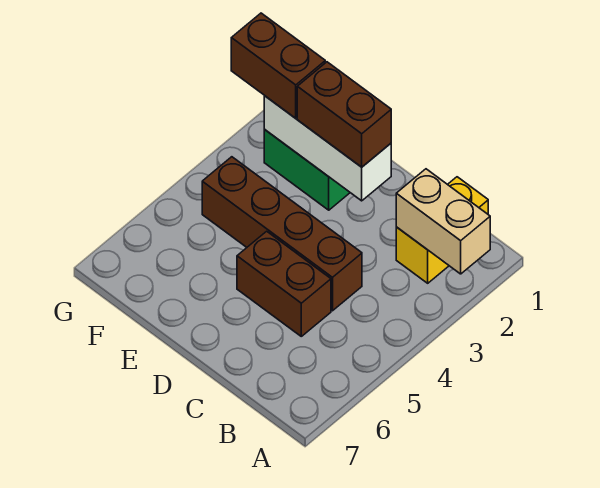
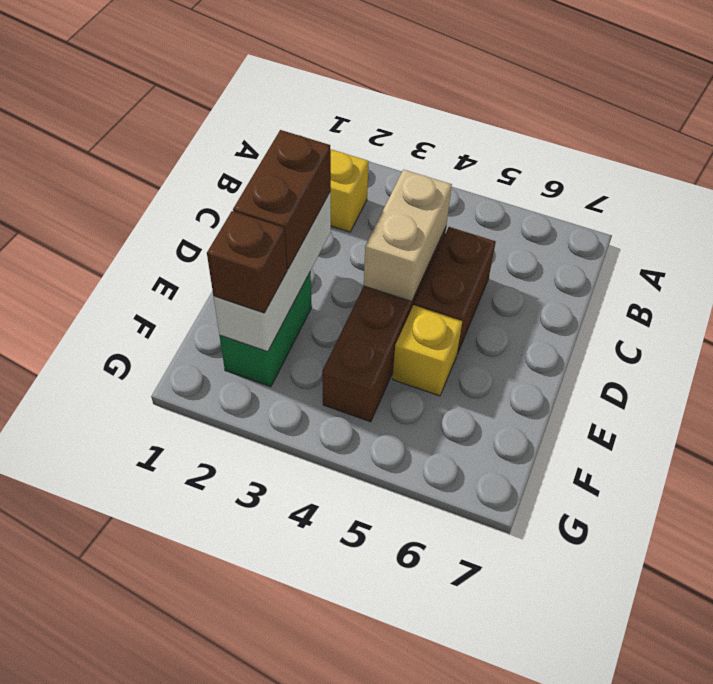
tan 1x2 brick [396,169,490,274] -> tan 1x2 brick moved to [364,170,452,302]
none -> yellow 1x1 brick [392,305,462,396]
brown 1x2 brick [231,13,325,118] -> brown 1x1 brick [207,211,287,313]

